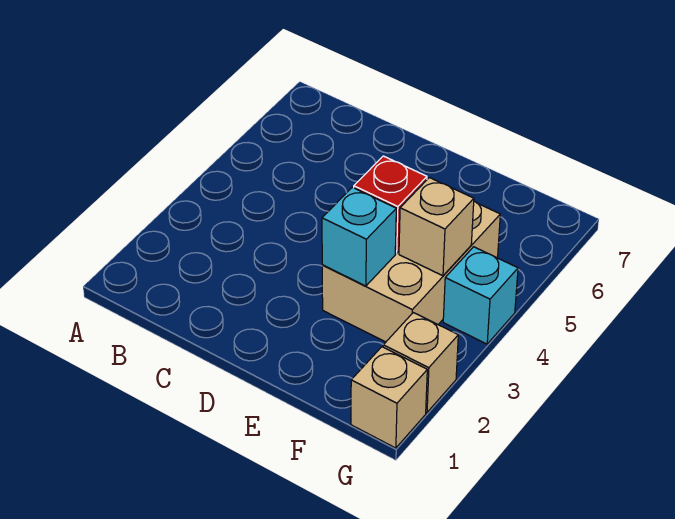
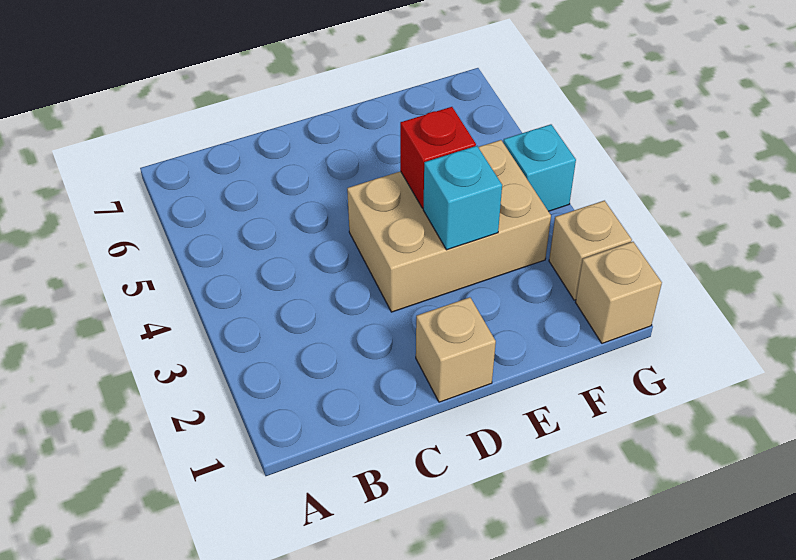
tan 2x3 brick [322,202,500,342] -> tan 2x3 brick turned to [347,140,551,312]
tan 1x1 brick [399,178,474,276] -> tan 1x1 brick moved to [416,297,496,402]

